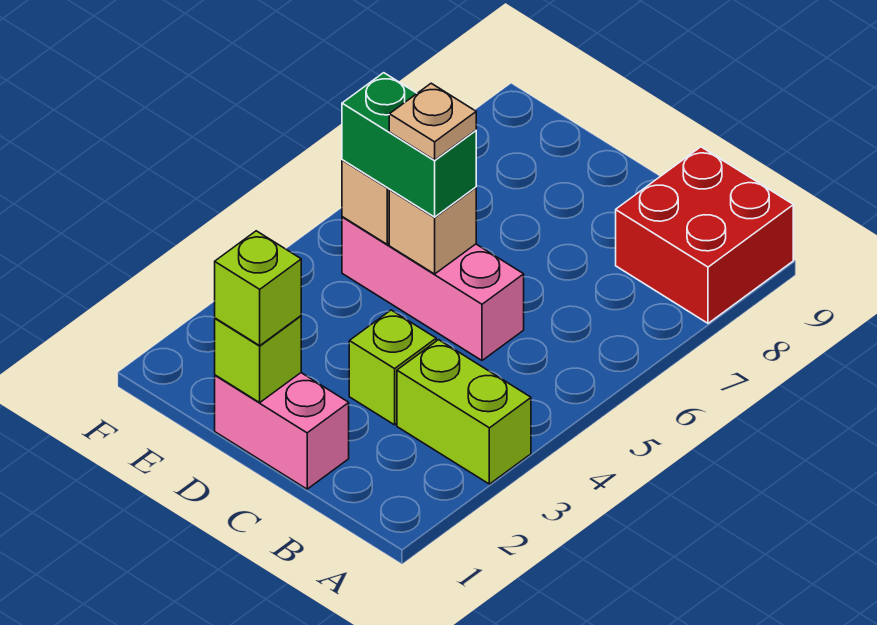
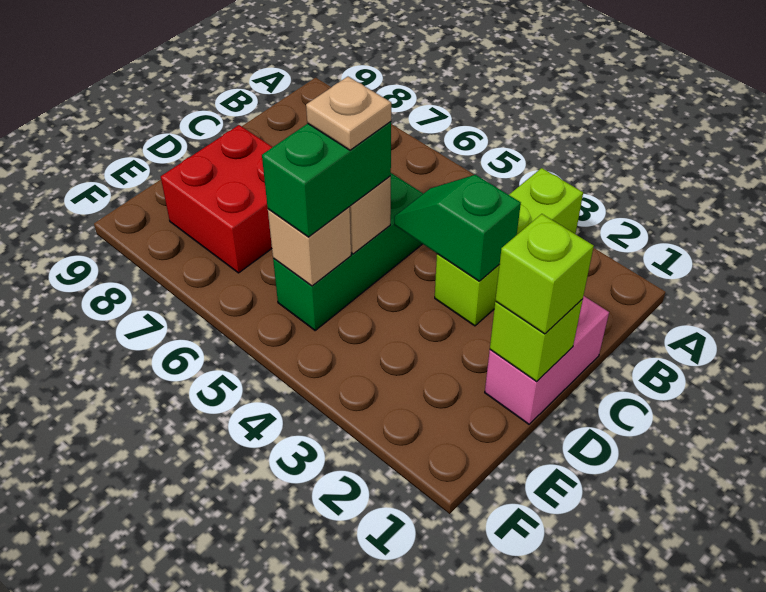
red 2x2 brick [616,147,793,323] -> red 2x2 brick moved to [161,125,272,273]
none -> green 1x2 slope [394,175,521,281]
pink 1x3 brick [342,217,524,360] -> green 1x3 brick [273,173,423,330]

